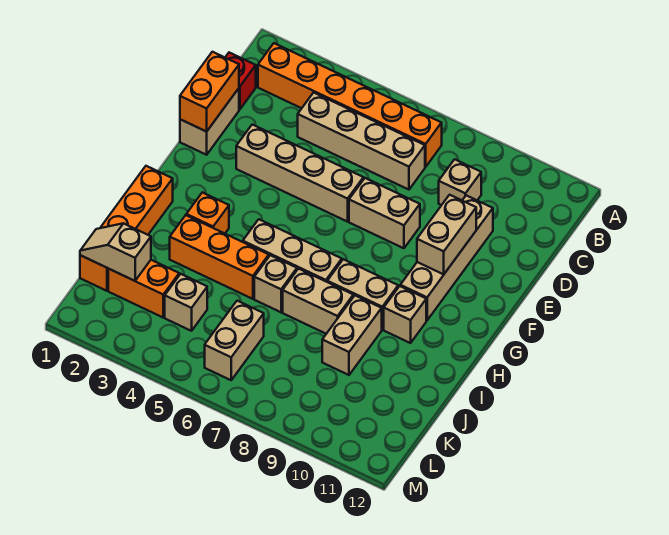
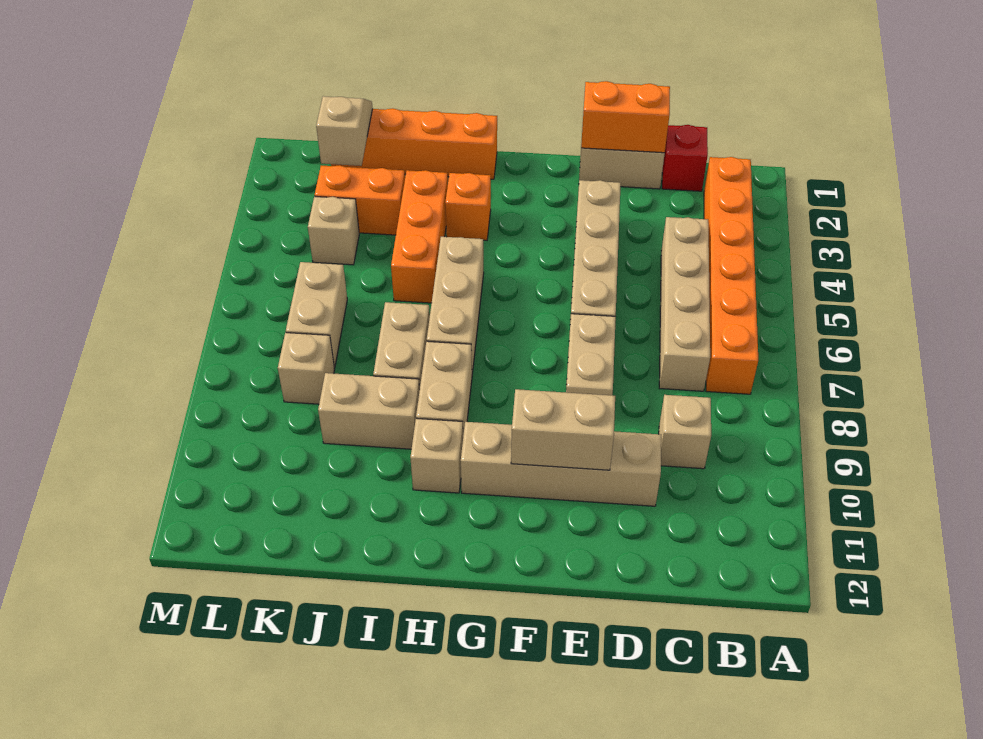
tan 1x1 brick [254,255,297,312] -> tan 1x1 brick moved to [278,333,335,404]
orange 1x2 brick [108,260,179,317] -> orange 1x2 brick turned to [315,165,405,235]
tan 1x2 brick [205,301,264,380] -> tan 1x2 brick turned to [286,262,347,368]

